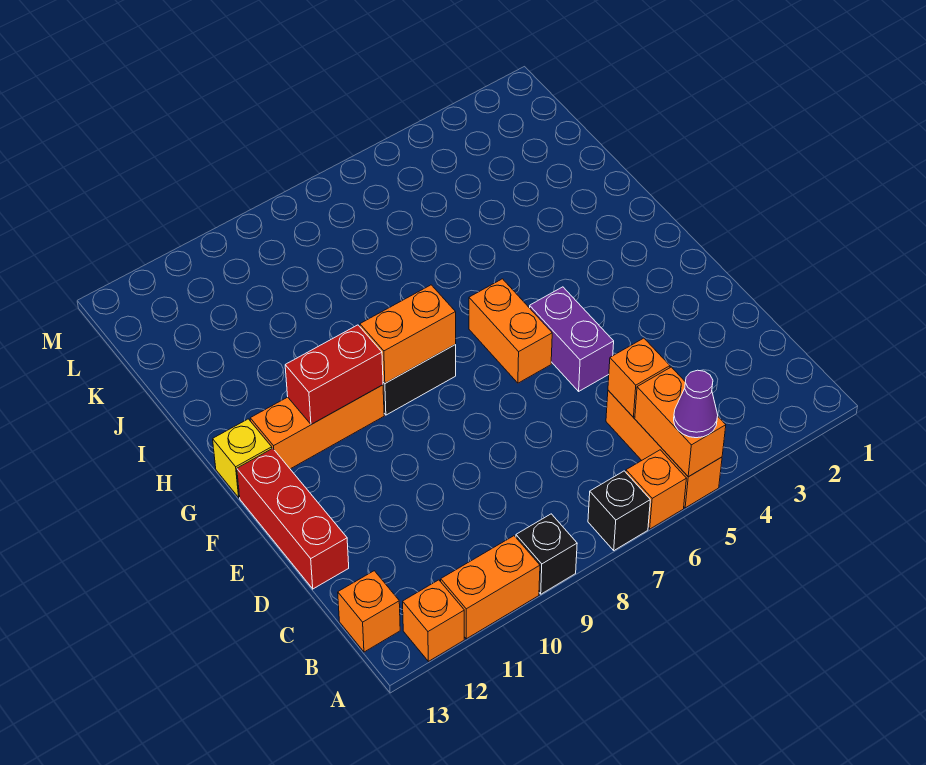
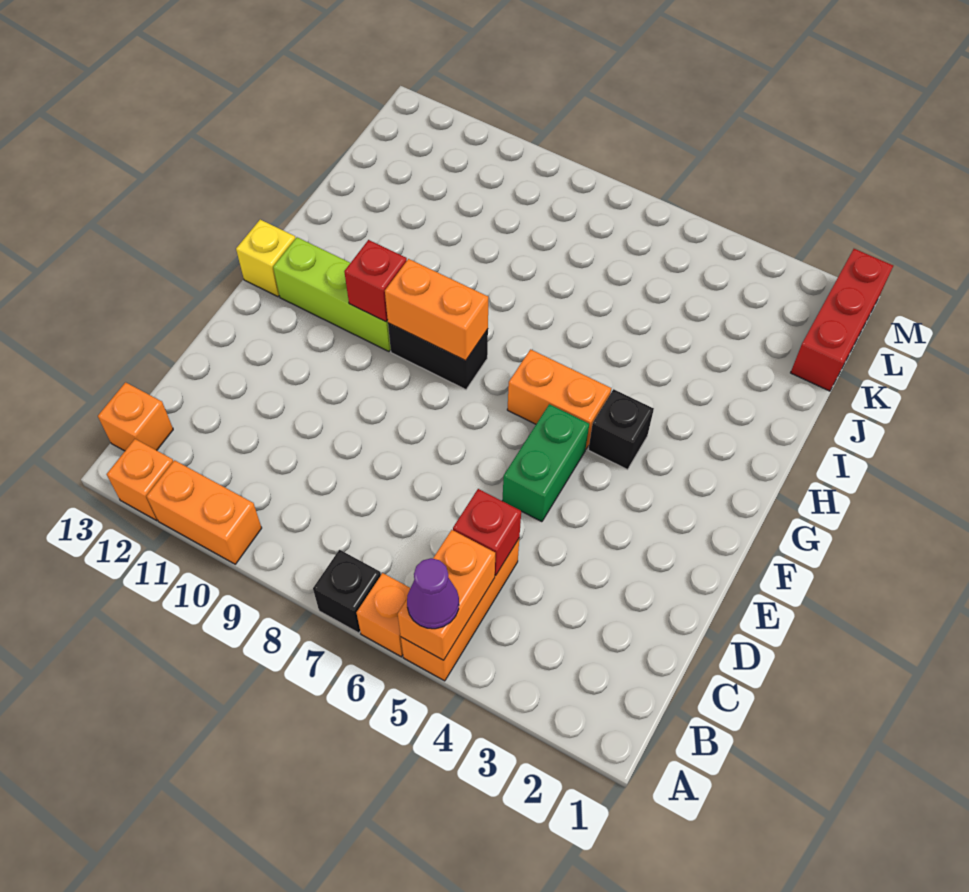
black 1x1 brick [516,514,577,594] -> black 1x1 brick moved to [588,389,654,470]
orange 1x1 brick [608,338,670,417] -> red 1x1 brick [453,489,521,575]
red 1x3 brick [237,448,349,589] -> red 1x3 brick moved to [791,249,893,391]
purple 1x2 brick [530,287,614,391] -> green 1x2 brick [502,404,589,522]
orange 1x2 brick [469,279,552,383] -> orange 1x2 brick turned to [507,349,611,449]
orange 1x3 brick [250,385,384,469] -> lime 1x3 brick [273,237,391,351]
red 1x2 brick [285,325,383,425] -> red 1x1 brick [344,240,407,322]

